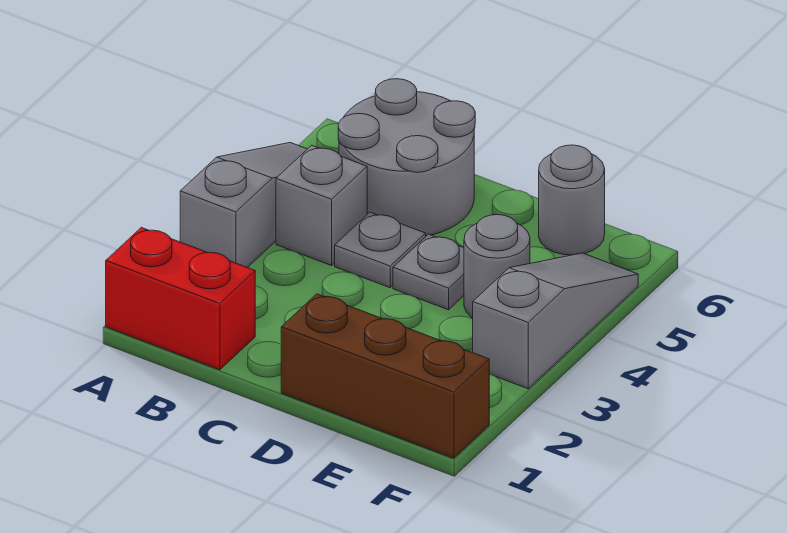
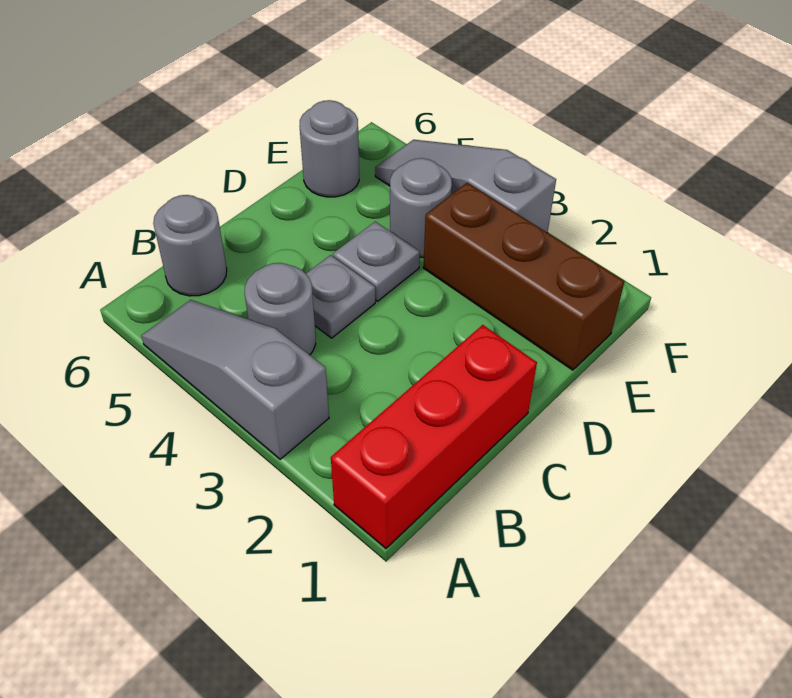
red 1x2 brick [106,227,255,370] -> red 1x3 brick [331,325,537,548]
grey 1x1 brick [276,145,367,266] -> grey 1x1 round brick [244,263,316,355]
grey 2x2 round brick [338,79,475,236] -> grey 1x1 round brick [153,195,227,296]
brown 1x3 brick [281,294,489,458] -> brown 1x3 brick turned to [423,183,624,370]

